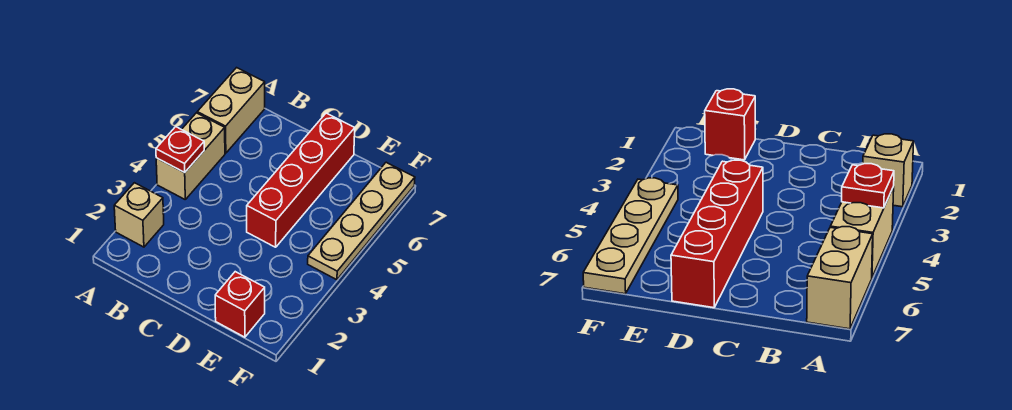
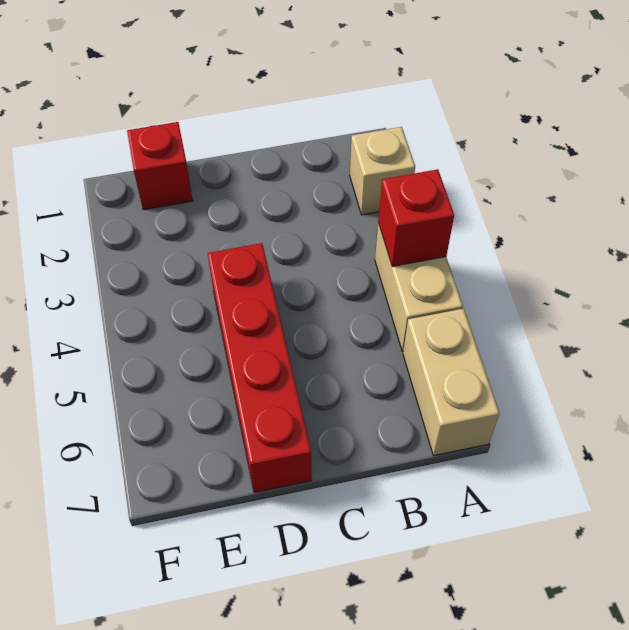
red 1x1 plate [156,127,204,172] -> red 1x1 brick [378,169,454,267]
tan 1x4 plate [308,162,415,280] -> none

